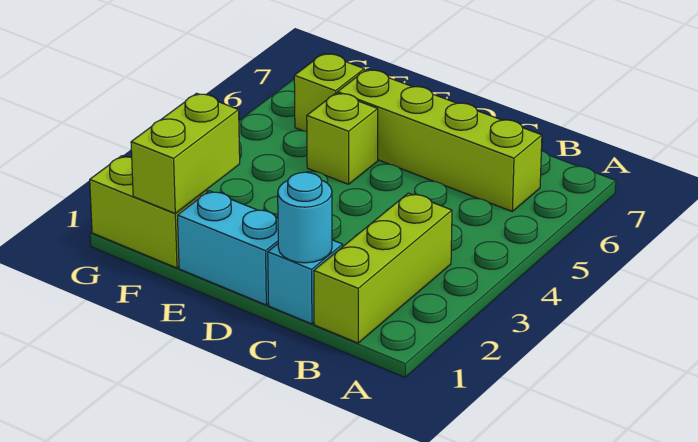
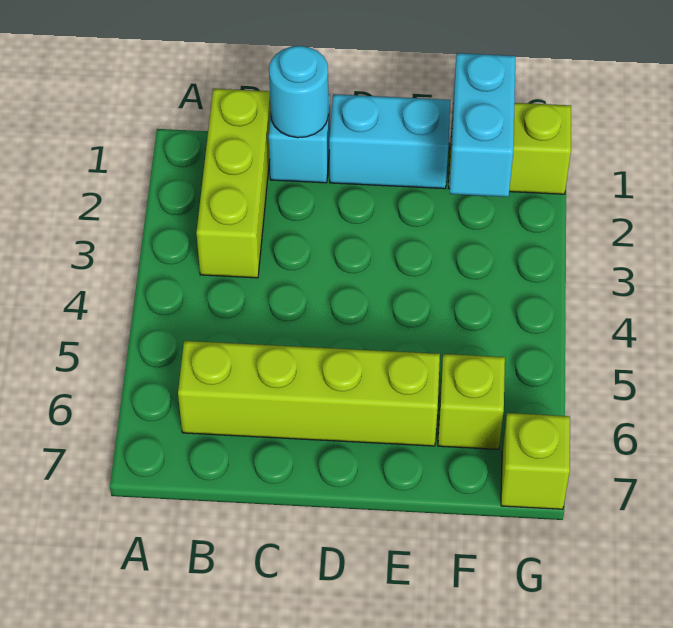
lime 1x1 brick [307,93,378,184] -> lime 1x1 brick moved to [501,413,570,509]
lime 1x2 brick [131,93,240,213] -> cyan 1x2 brick [450,53,515,197]

